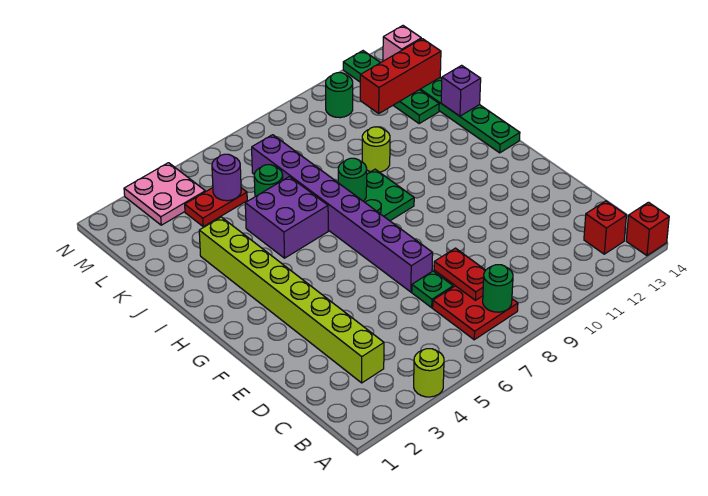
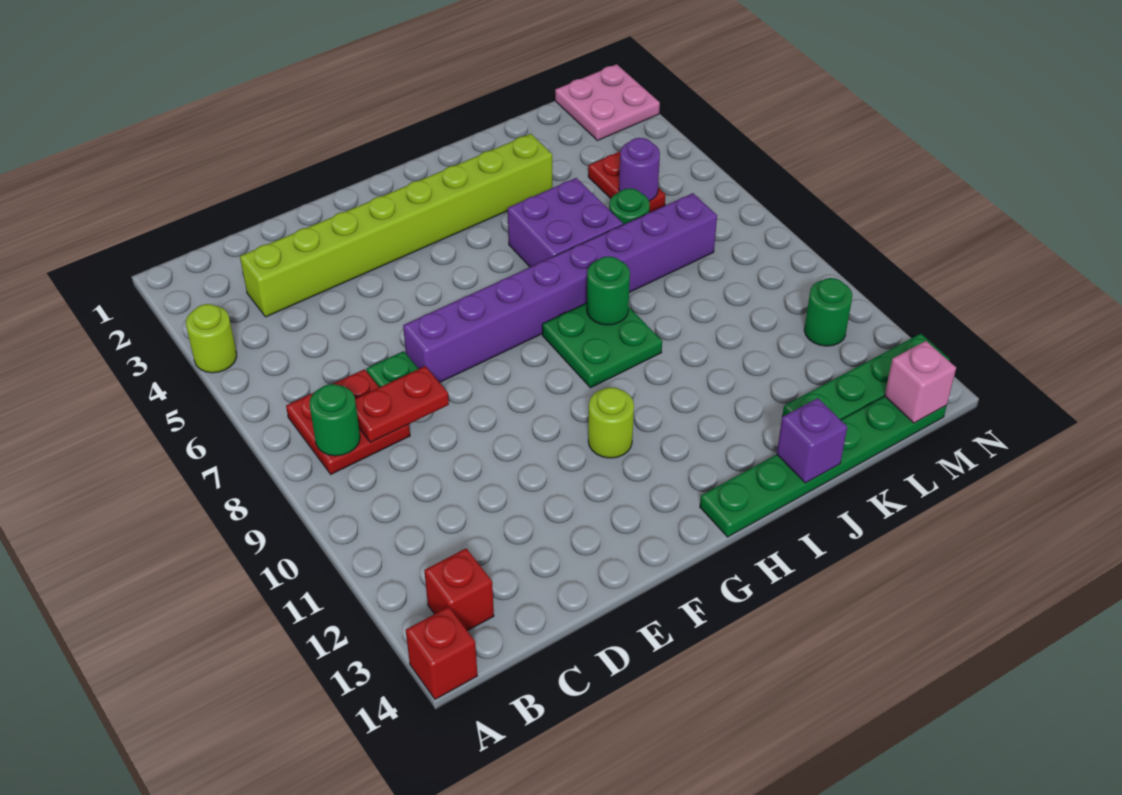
lime 1x1 round brick [362,127,390,172] -> lime 1x1 round brick moved to [588,387,634,458]
red 1x3 brick [360,39,441,113] -> none
pink 2x2 plate [124,163,205,225] -> pink 2x2 plate moved to [555,64,660,141]

